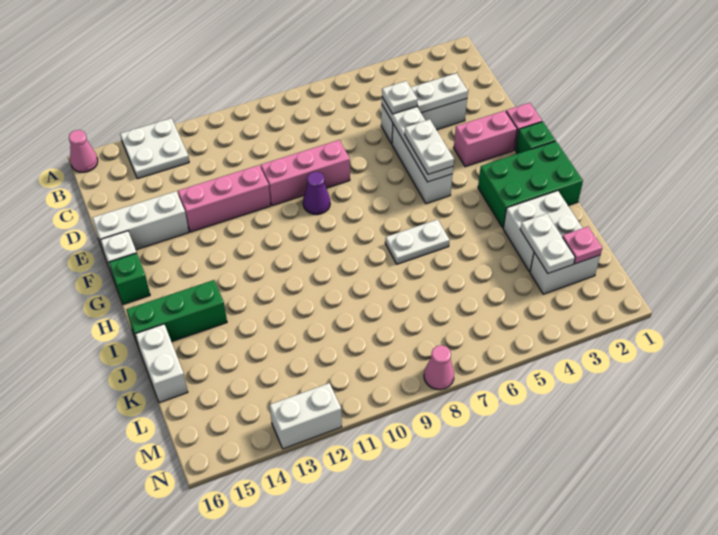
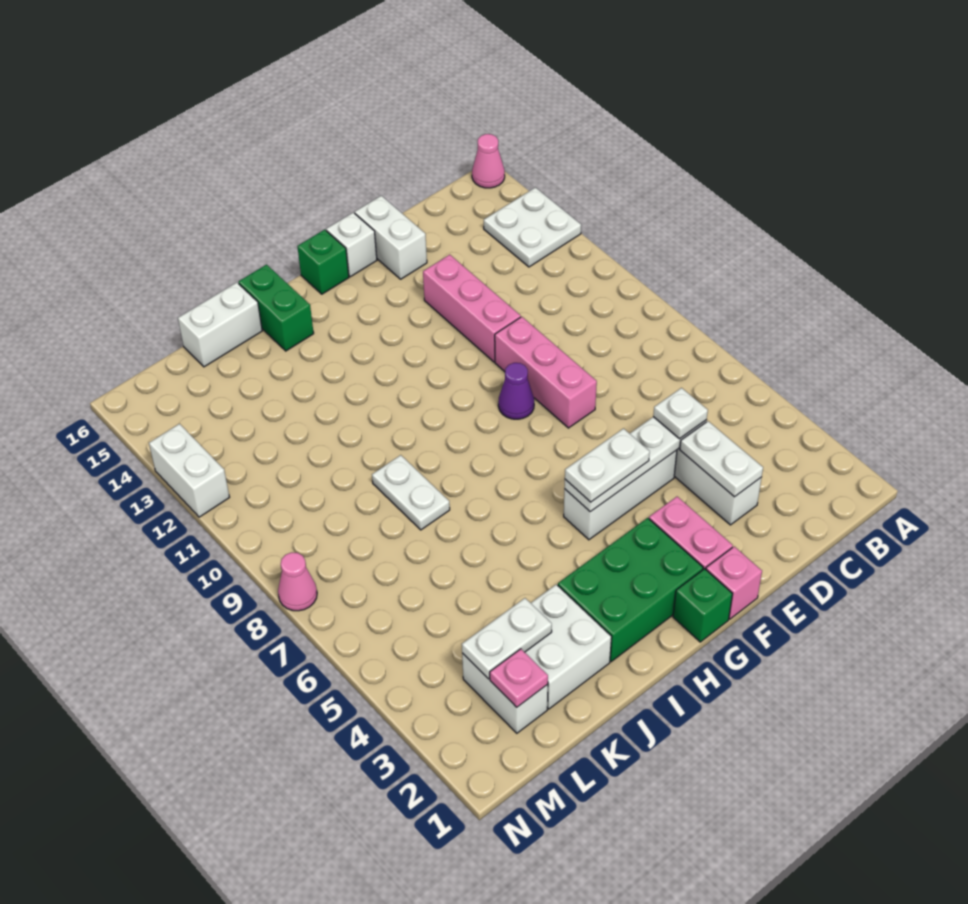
white 1x3 brick [93,191,189,255] -> white 1x2 brick [355,196,427,279]
green 2x3 brick [478,141,583,228] -> green 2x3 brick turned to [558,518,703,662]
white 1x2 plate [385,219,450,264] -> white 1x2 plate moved to [372,455,450,530]
green 1x3 brick [126,280,227,350] -> green 1x2 brick [239,265,314,351]

